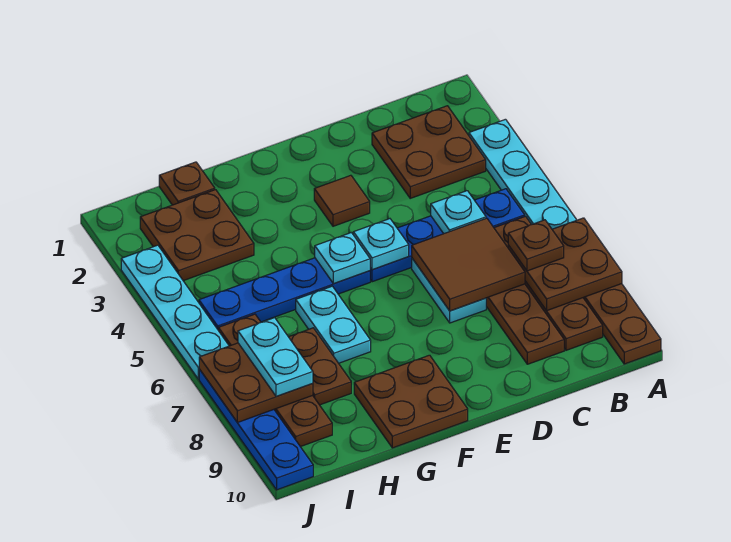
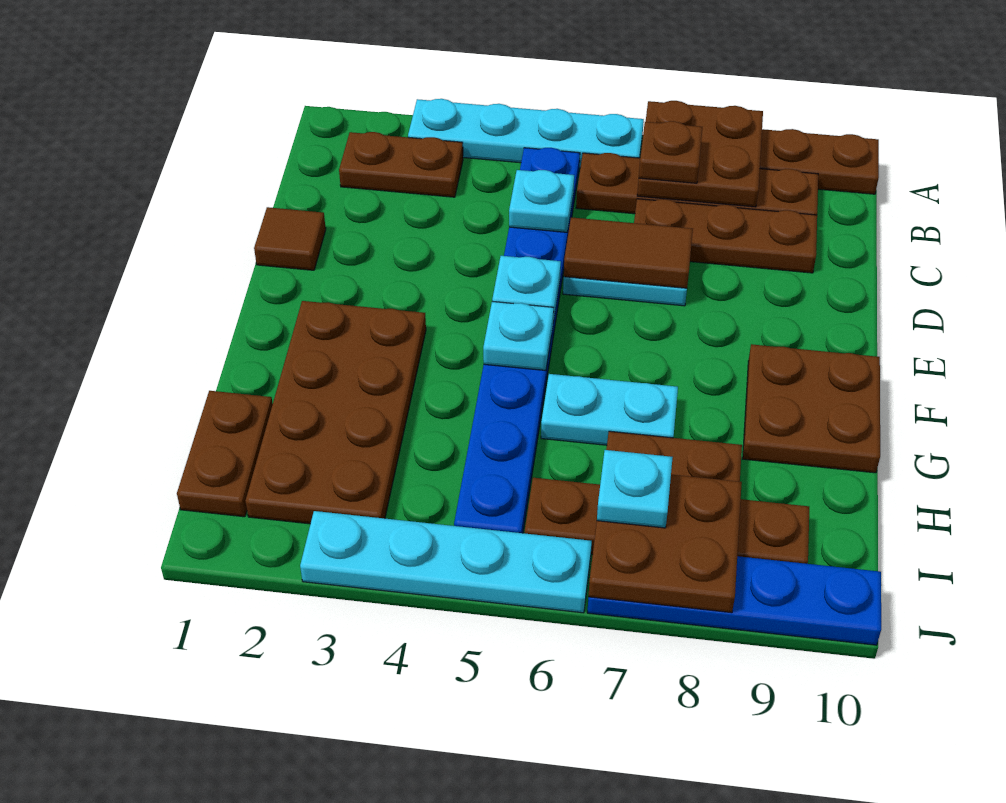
brown 2x2 plate [372,106,486,198] -> brown 1x2 plate [339,132,463,197]
brown 2x2 tile [412,218,525,311] -> brown 1x2 tile [564,217,693,288]
brown 1x1 tile [314,175,370,226] -> brown 1x1 tile moved to [254,207,326,270]
brown 1x1 plate [159,162,215,205] -> brown 1x2 plate [177,391,273,517]
brown 2x2 plate [140,190,254,281] -> brown 2x4 plate [245,301,426,524]
cyan 1x2 plate [238,318,313,397] -> cyan 1x1 plate [597,450,673,528]

